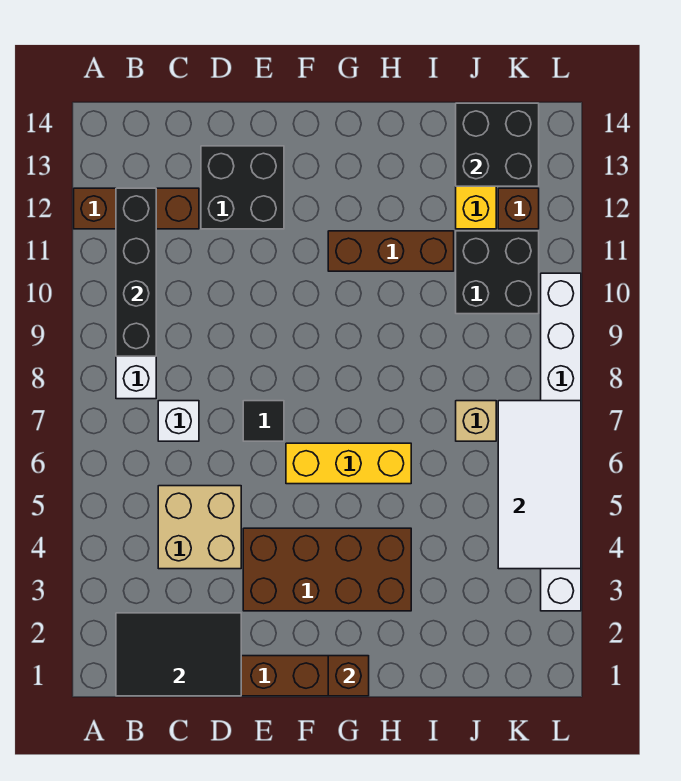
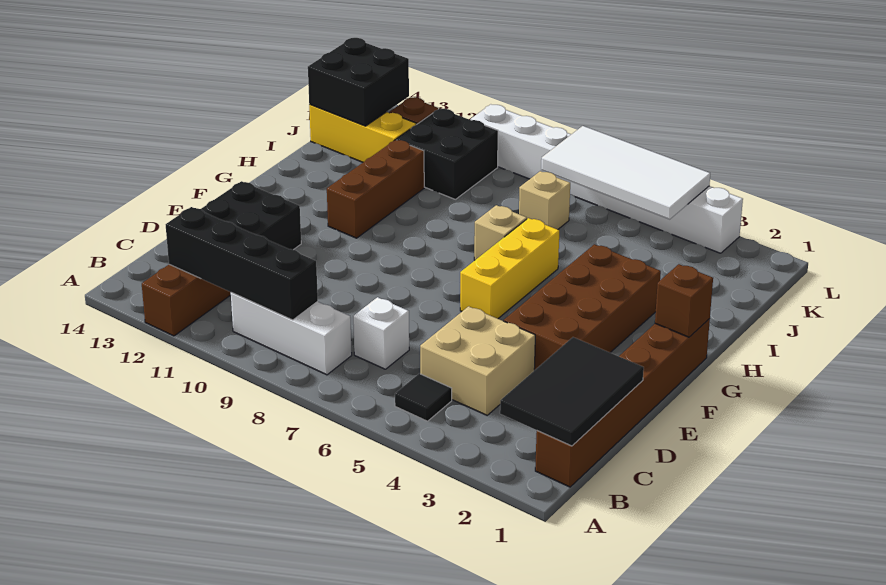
black 1x1 tile [243,401,284,441] -> black 1x1 tile moved to [395,374,452,421]
none -> tan 1x1 brick [474,205,527,260]

